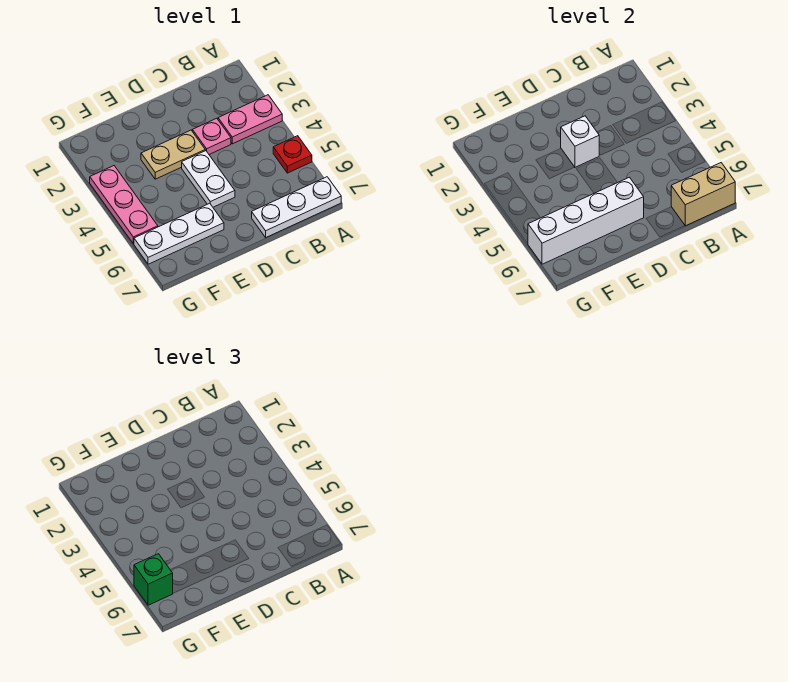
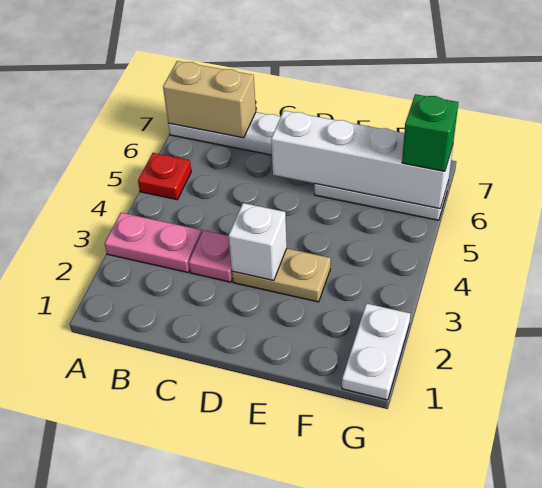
white 1x2 plate [182,151,235,207] -> white 1x2 plate moved to [342,303,410,400]
pink 1x3 plate [90,166,158,244] -> none

